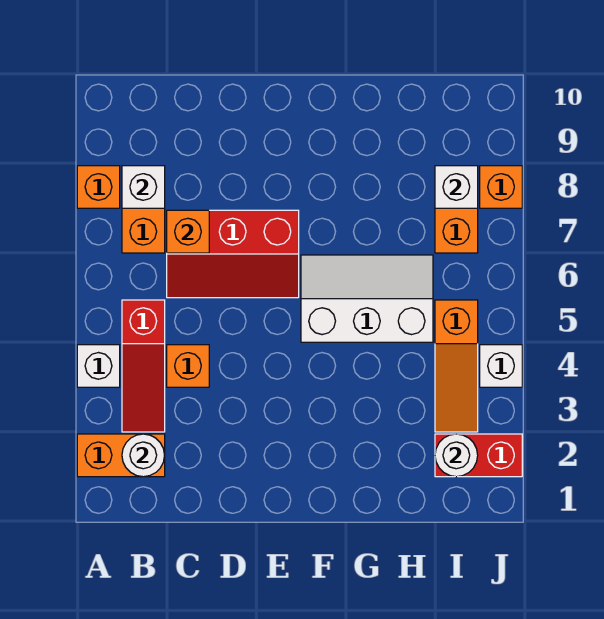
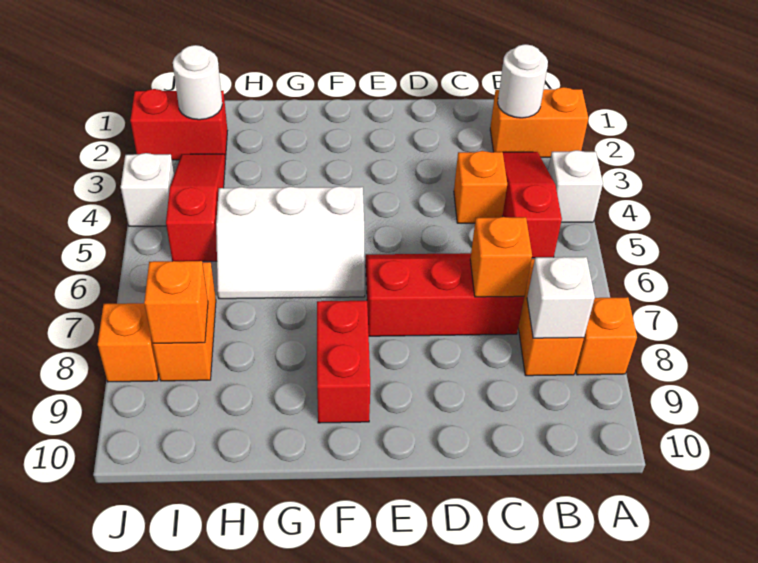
none -> red 1x2 brick [317,301,370,423]
orange 1x3 slope [435,300,478,432] -> red 1x3 slope [166,154,225,261]
white 1x1 brick [435,166,478,208] -> orange 1x1 brick [144,261,208,343]

